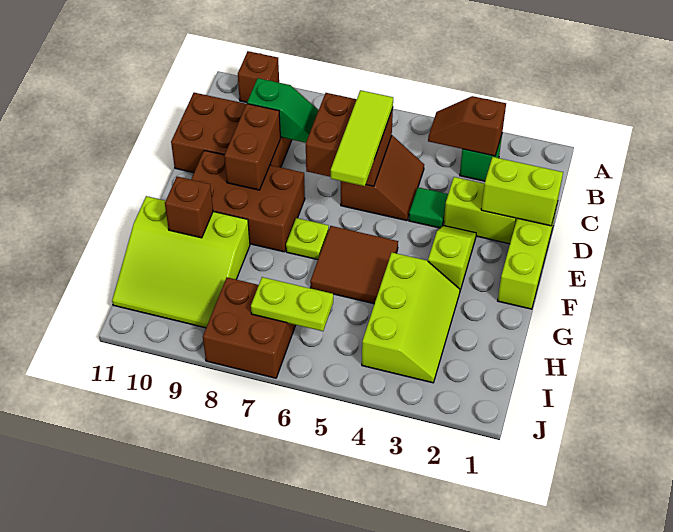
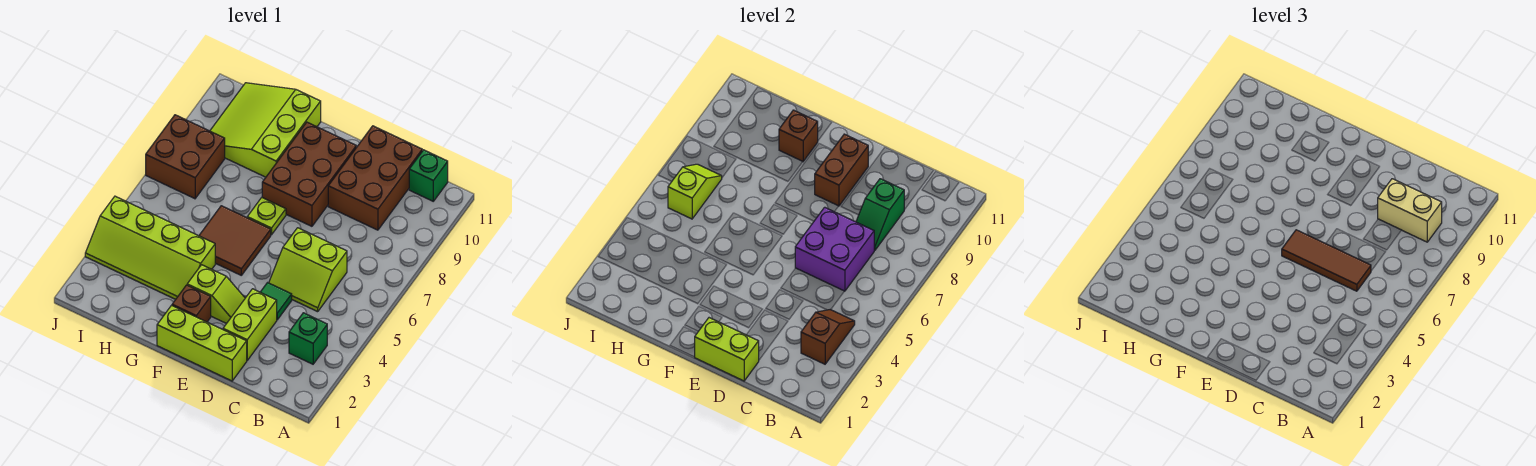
brown 1x1 brick [238,51,279,103] -> brown 1x1 brick moved to [172,285,211,322]
none -> tan 1x2 brick [1378,179,1442,242]
none -> green 1x1 brick [409,150,448,201]
brown 2x2 slope [341,136,424,221] -> lime 2x2 slope [269,228,347,312]
brown 2x2 brick [306,93,393,186] -> purple 2x2 brick [795,207,874,291]
lime 1x3 tile [331,90,393,186] -> brown 1x3 tile [1282,230,1371,291]
lime 1x2 brick [481,157,563,226] -> lime 1x2 brick turned to [695,318,759,381]
brown 1x2 brick [224,104,280,190] -> brown 1x2 brick turned to [815,134,868,206]
lime 2x3 slope [362,253,460,383] -> lime 2x4 slope [85,196,215,299]
lime 1x2 plate [251,277,333,331] -> lime 1x2 slope [668,164,722,219]

